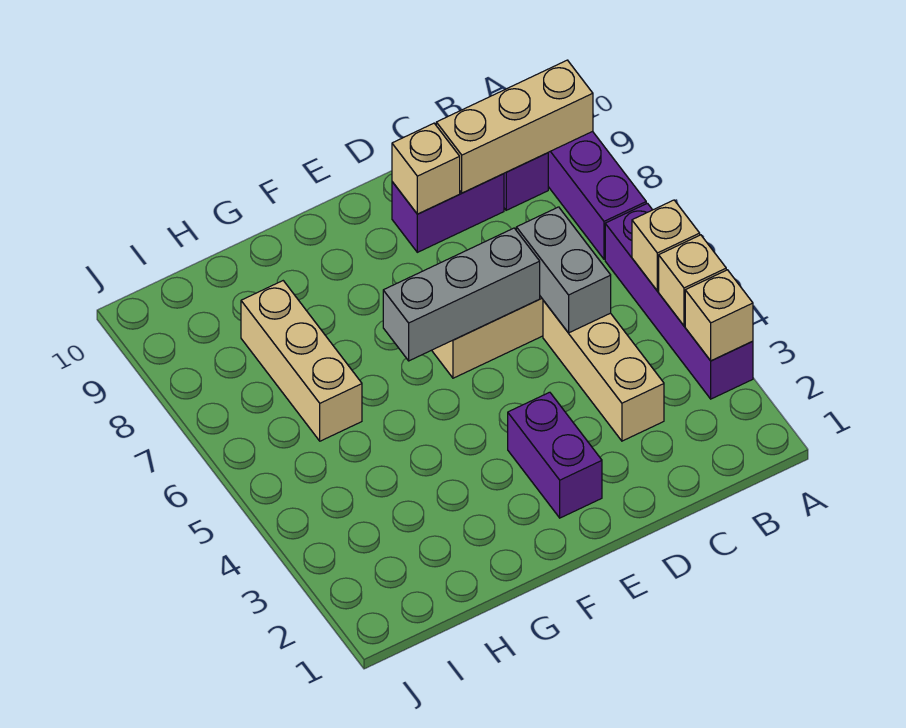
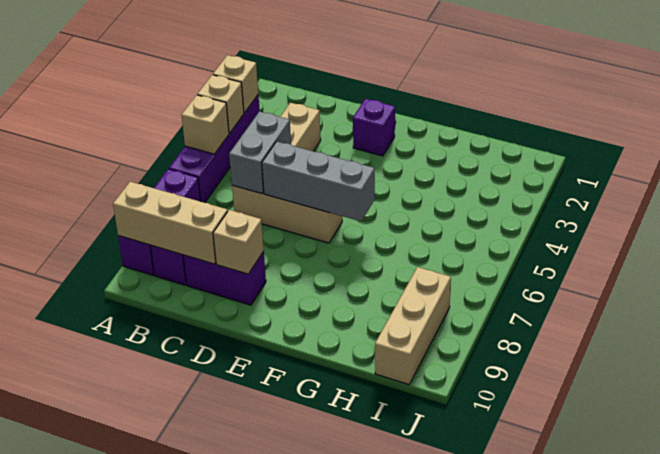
purple 1x2 brick [508,392,602,518] -> purple 1x1 brick [353,99,395,156]
tan 1x3 brick [241,281,362,441] -> tan 1x3 brick moved to [375,267,451,385]

